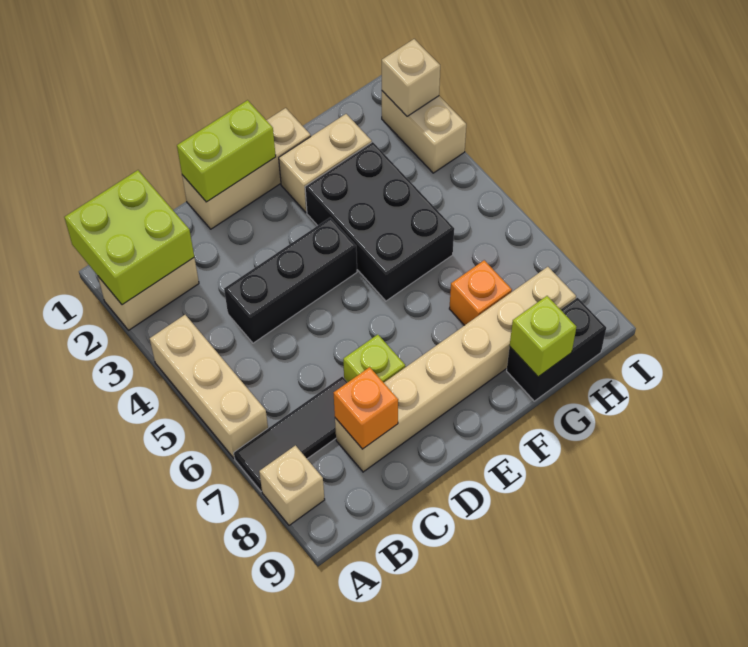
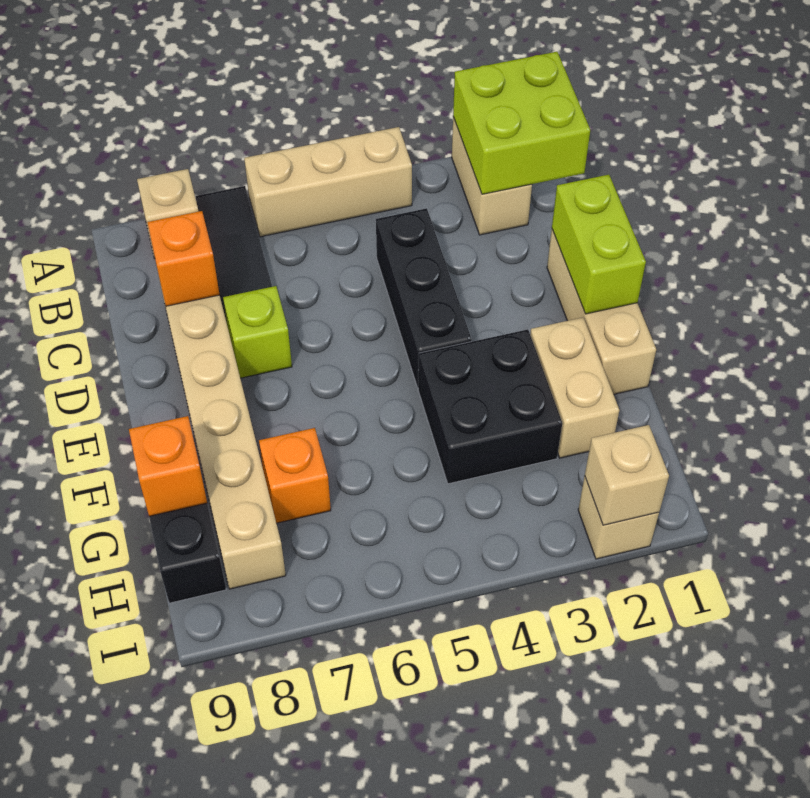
black 2x3 brick [305,142,454,301] -> black 2x2 brick [418,330,562,484]
lime 1x1 brick [510,296,576,377] -> orange 1x1 brick [129,416,207,516]
tan 1x2 brick [382,91,466,173] -> tan 1x1 brick [578,476,659,559]

